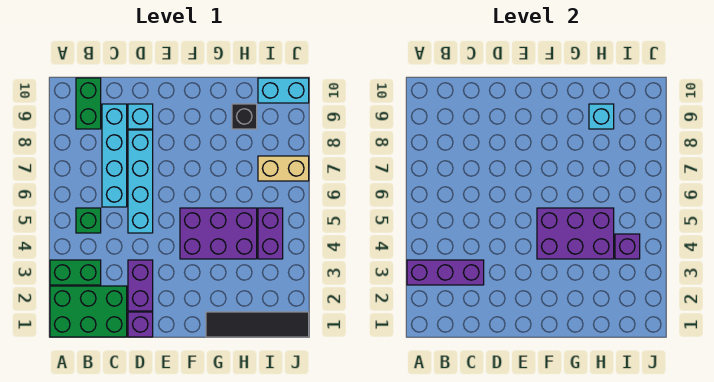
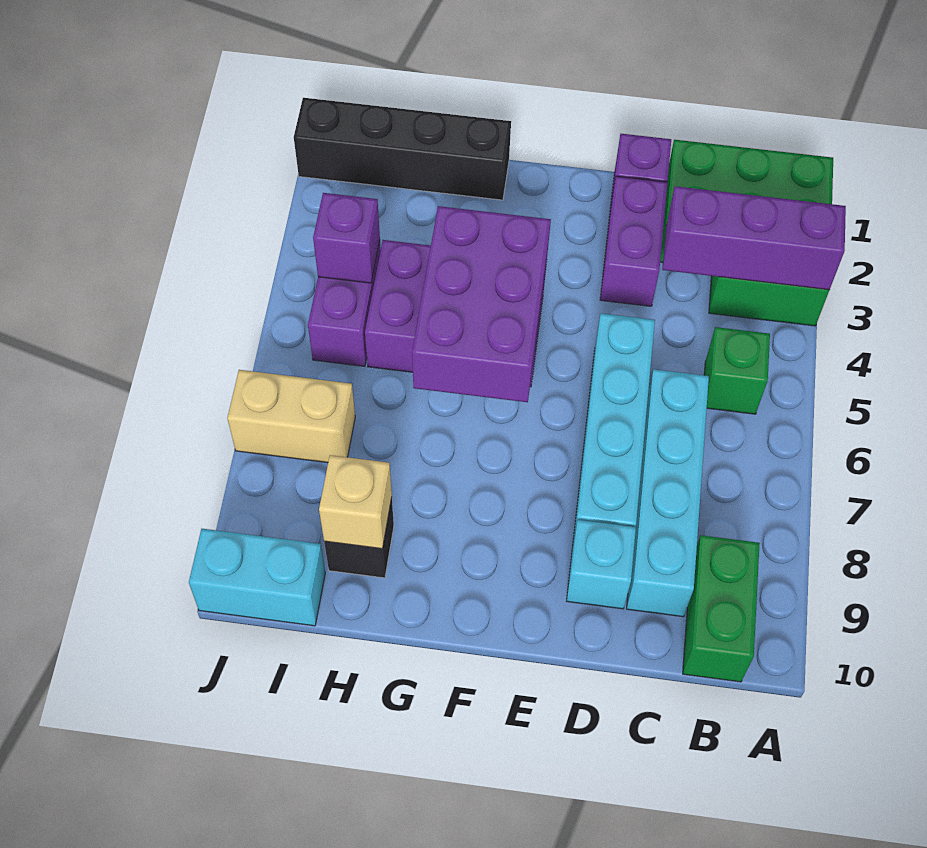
purple 2x3 brick [537,208,614,259] -> purple 2x3 brick turned to [412,206,551,402]
black 1x4 tile [206,312,309,337] -> black 1x4 brick [294,98,511,200]
cyan 1x1 brick [589,104,614,129] -> tan 1x1 brick [319,455,392,549]

